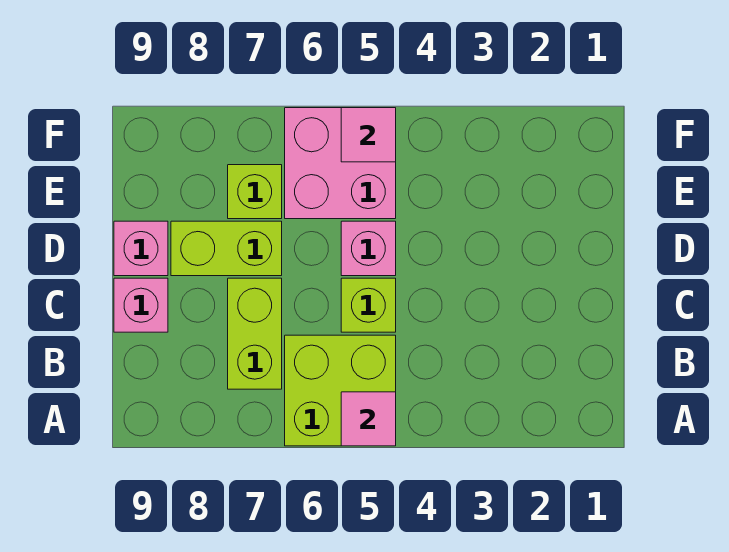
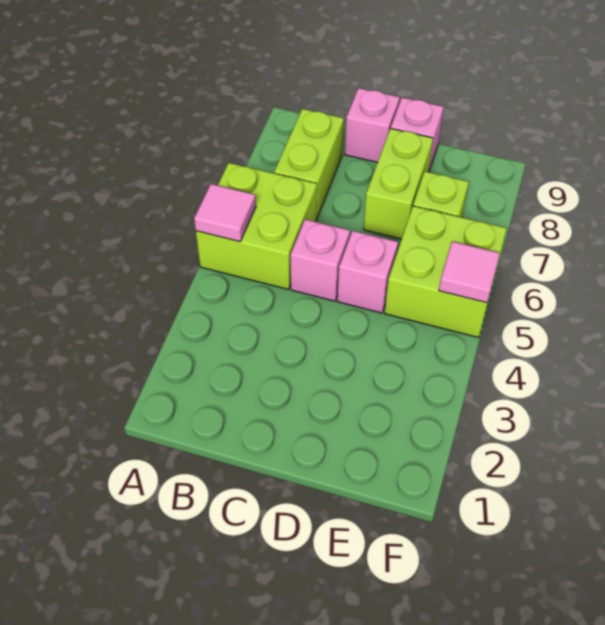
lime 1x2 brick [228,278,282,389] -> lime 1x2 brick turned to [274,109,344,219]
lime 1x1 brick [341,278,396,332] -> pink 1x1 brick [291,219,350,301]
pink 2x2 brick [285,108,396,219] -> lime 2x2 brick [385,206,507,338]

